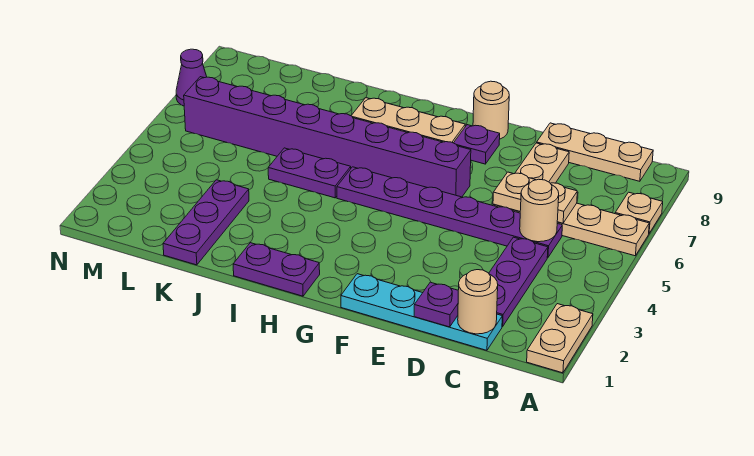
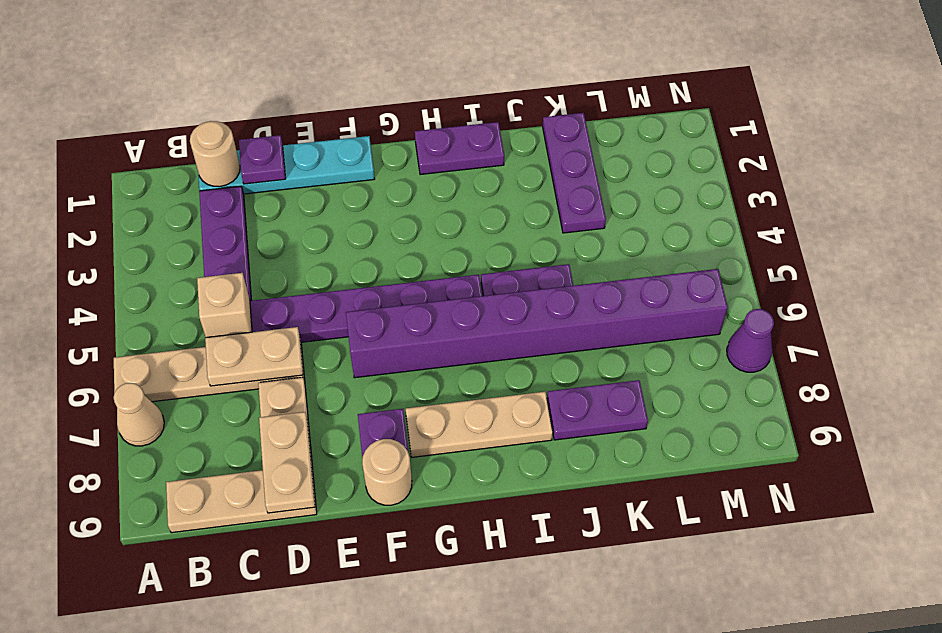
tan 1x2 plate [527,304,593,373] -> tan 1x2 plate moved to [259,412,315,513]
tan 1x1 plate [615,192,663,233] -> tan 1x1 cone [114,383,164,446]
tan 1x1 round brick [520,179,559,242] -> tan 1x1 brick [197,273,252,338]
none -> purple 1x2 plate [547,380,648,440]

